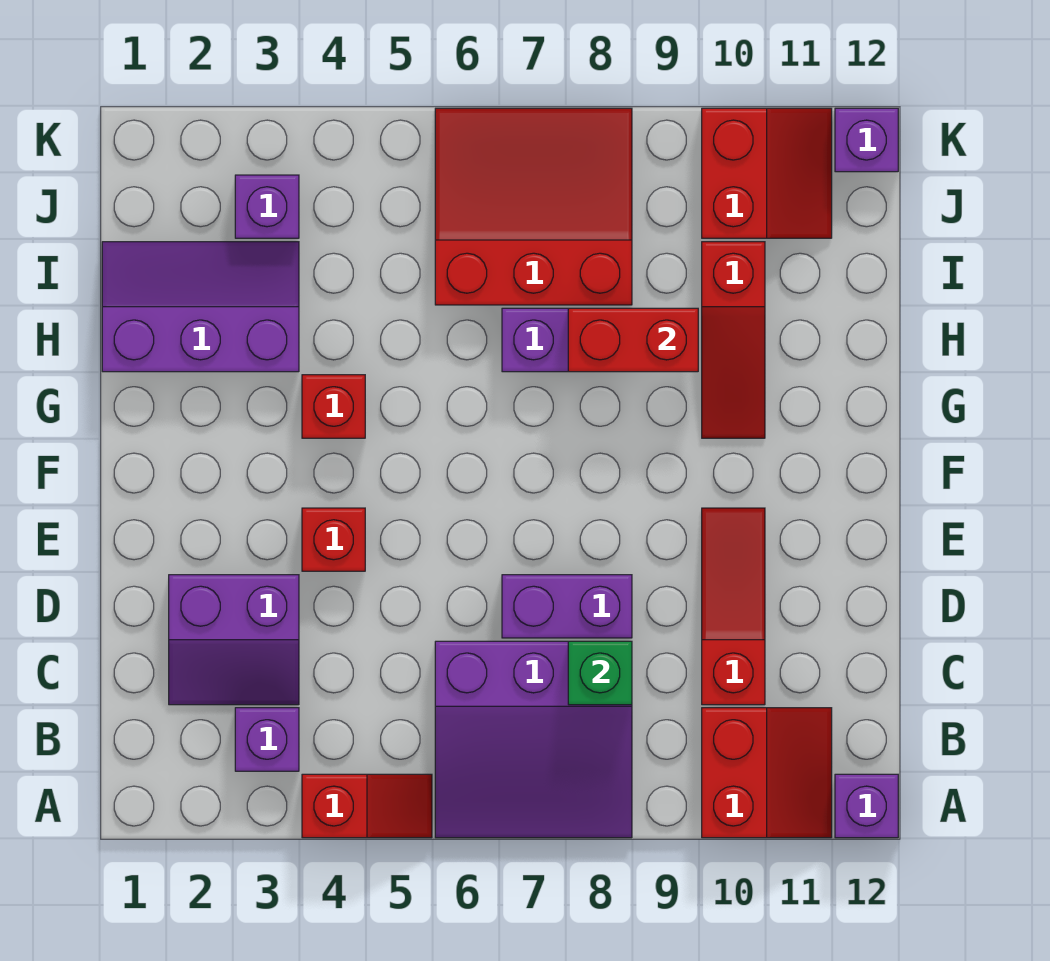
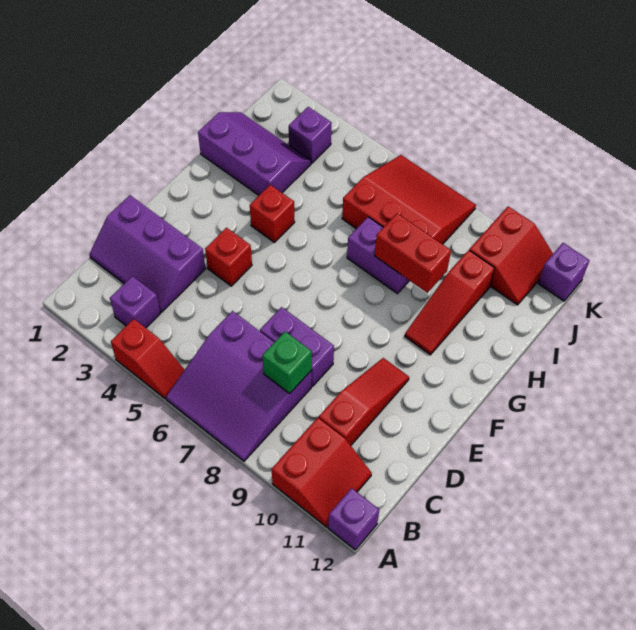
purple 2x2 slope [169,575,299,705] -> purple 2x3 slope [90,195,206,312]

